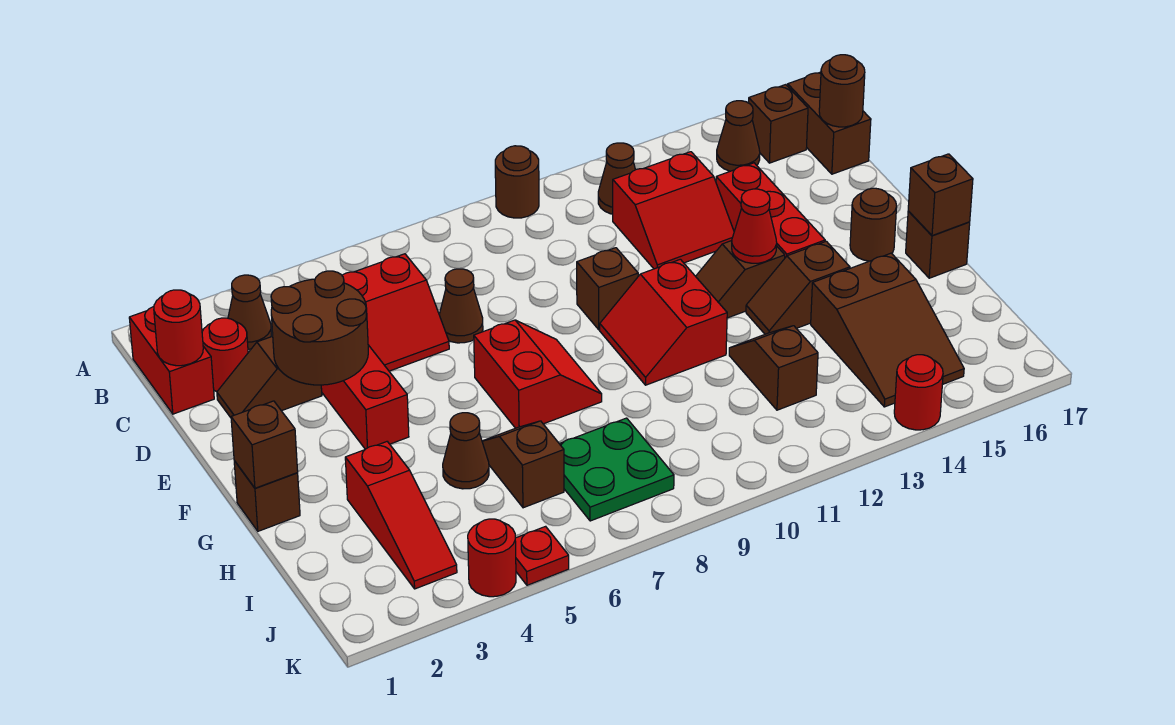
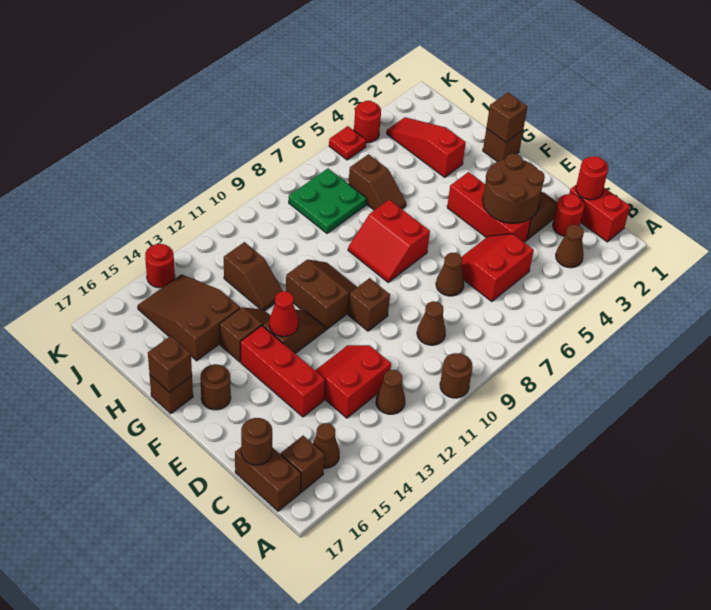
red 2x2 slope [600,259,727,385] -> brown 2x2 slope [286,260,357,330]
brown 1x1 cone [443,413,489,489] -> brown 1x1 cone moved to [417,301,446,345]

